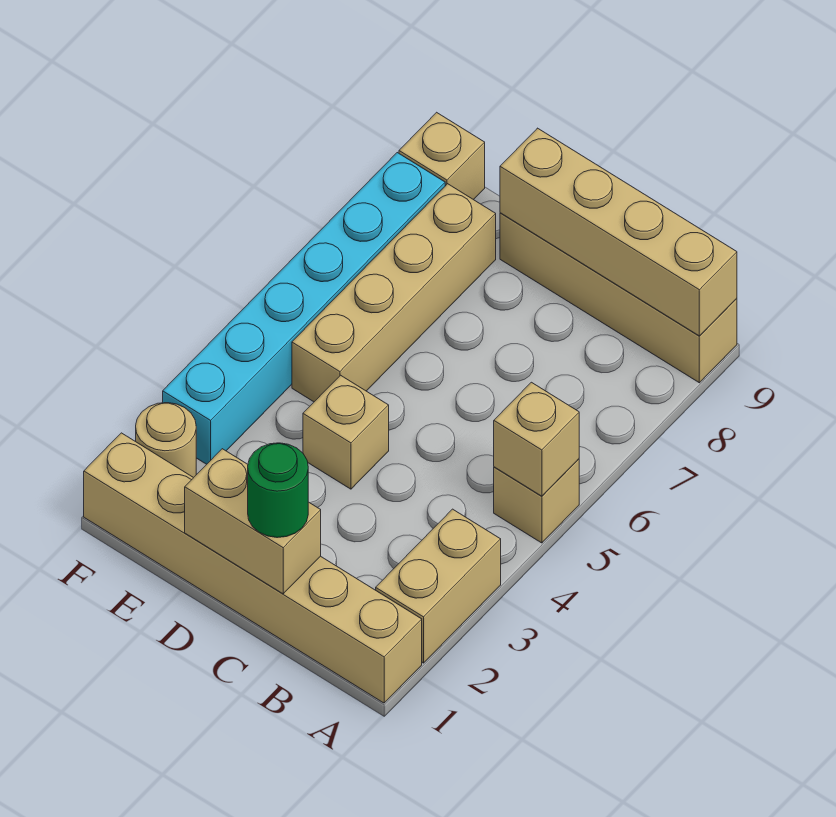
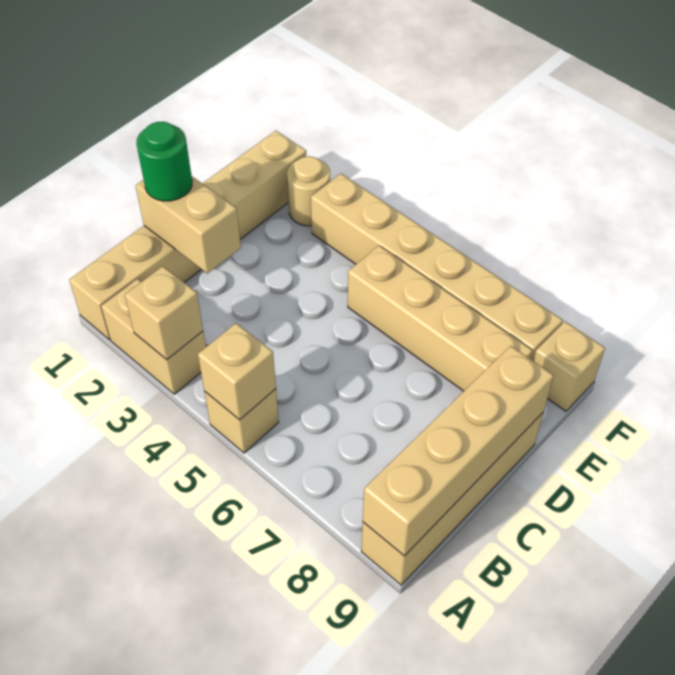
tan 1x2 brick [185,449,321,594] -> tan 1x2 brick turned to [136,177,241,273]
tan 1x1 brick [303,375,389,489] -> tan 1x1 brick moved to [125,266,203,360]
cyan 1x6 brick [163,153,445,464] -> tan 1x6 brick [311,174,563,361]

